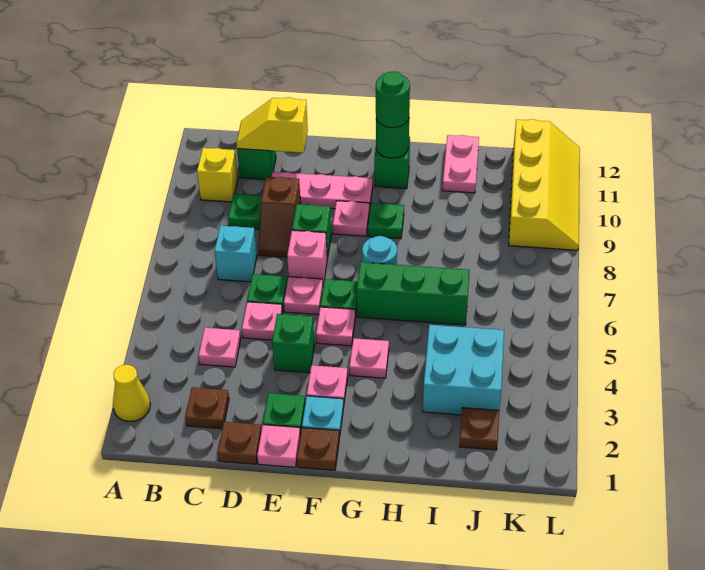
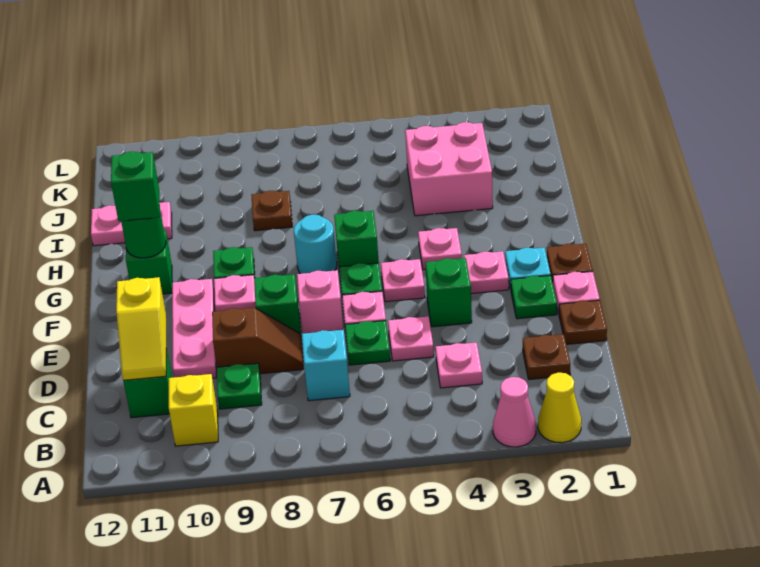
none -> pink 1x1 cone [493,377,536,447]
green 1x3 brick [357,262,470,325] -> green 1x1 brick [334,211,379,267]
green 1x1 round brick [376,72,410,128] -> green 1x1 brick [111,152,159,221]
cyan 2x2 brick [423,325,504,415] -> pink 2x2 brick [405,122,493,216]
brown 1x1 plate [459,408,499,450] -> brown 1x1 plate moved to [252,191,292,231]
yellow 2x4 slope [509,119,580,250] -> none

